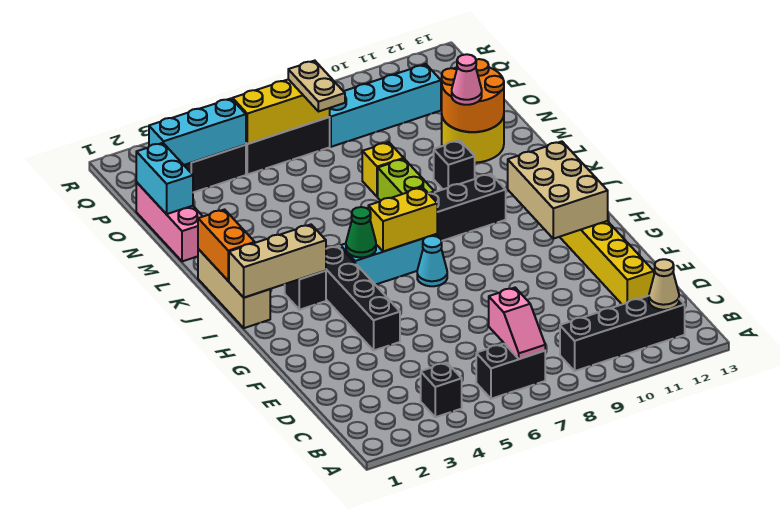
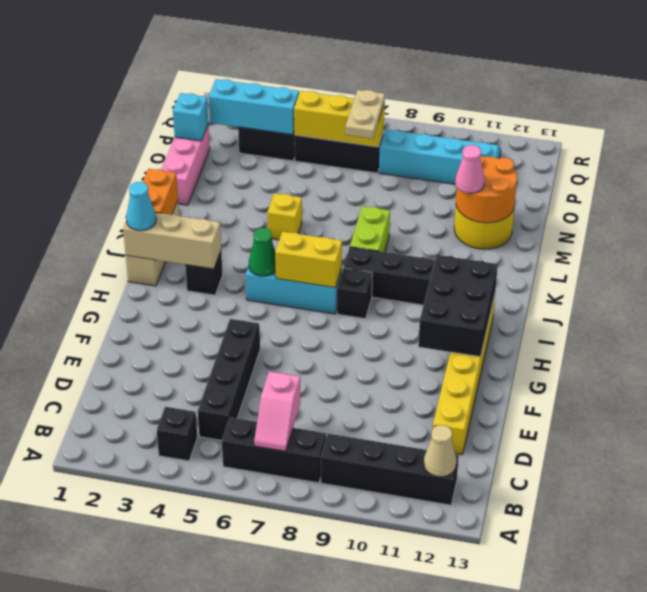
black 1x2 brick [476,344,545,399] -> black 1x3 brick [222,417,326,483]
black 1x4 brick [326,246,400,350] -> black 1x4 brick moved to [198,319,260,440]
tan 2x3 brick [508,141,608,239] -> black 2x3 brick [418,255,498,357]
cyan 1x1 cone [417,236,447,286] -> cyan 1x1 cone moved to [126,182,156,231]
black 1x1 brick [434,140,475,189] -> black 1x1 brick moved to [337,268,372,319]
yellow 1x1 brick [362,142,404,197] -> yellow 1x1 brick moved to [267,193,302,240]
cyan 1x2 brick [136,143,193,214] -> cyan 1x1 brick [173,93,208,141]

